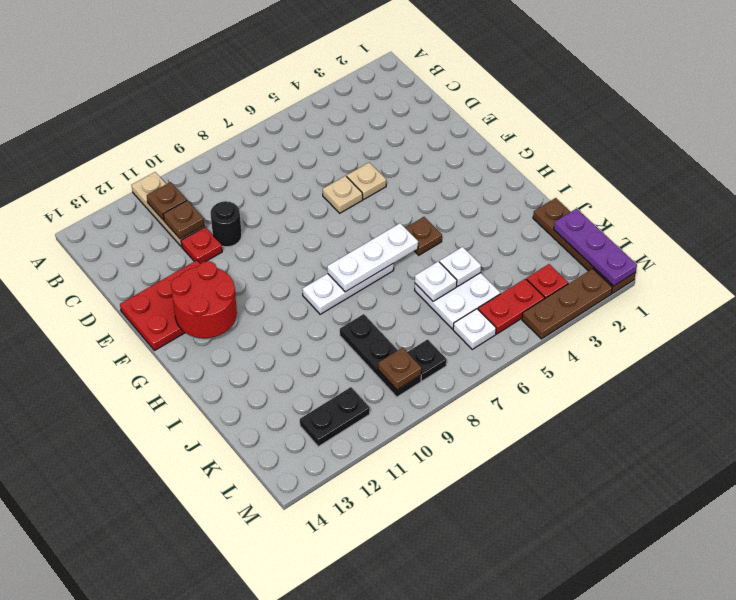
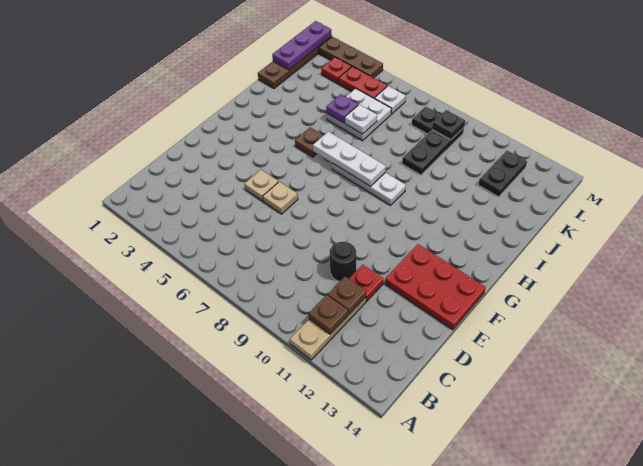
red 2x2 round brick [171,261,237,338] -> none
white 1x1 plate [439,247,481,286] -> purple 1x1 plate [326,94,358,123]
brown 1x1 plate [378,348,422,390] -> black 1x1 plate [432,110,465,140]
black 1x2 plate [300,387,370,447] -> black 1x2 plate turned to [478,150,527,197]

